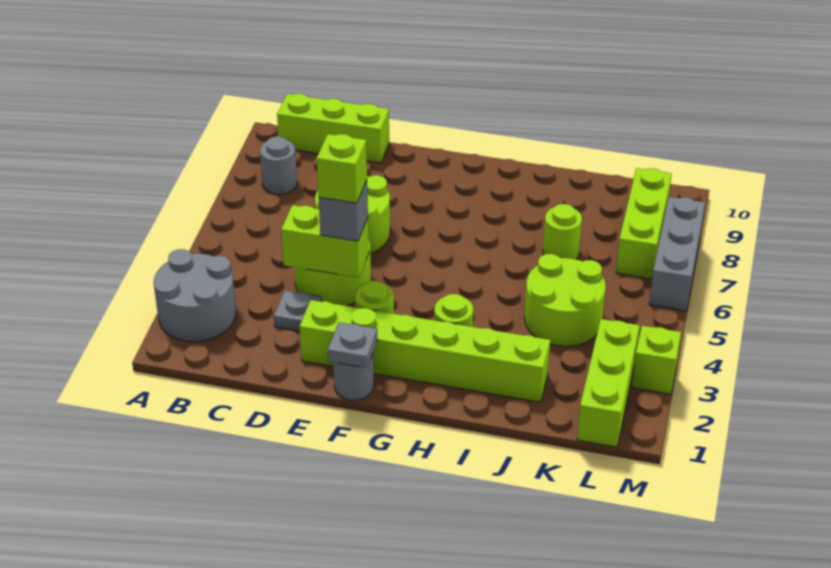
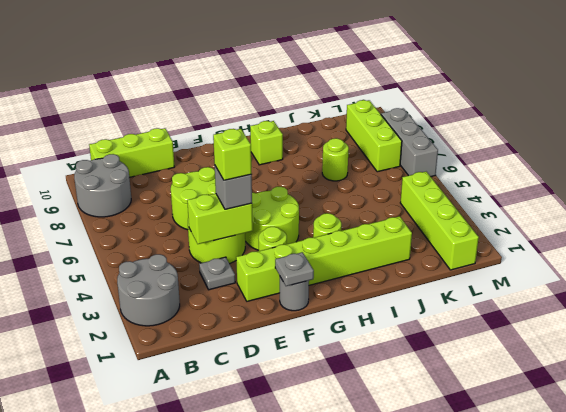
grey 1x1 round brick [260,136,297,195] -> grey 2x2 round brick [74,154,131,217]
lime 2x2 round brick [524,254,606,346] -> lime 2x2 round brick moved to [245,187,299,250]
lime 1x3 brick [577,319,640,447] -> lime 1x4 brick [400,172,479,270]
lime 1x1 brick [632,326,681,394] -> lime 1x1 brick moved to [250,121,283,165]

